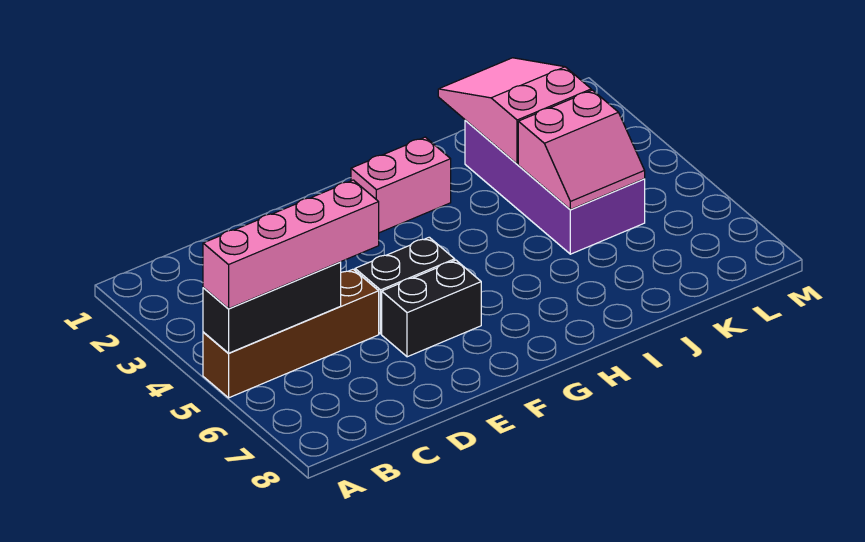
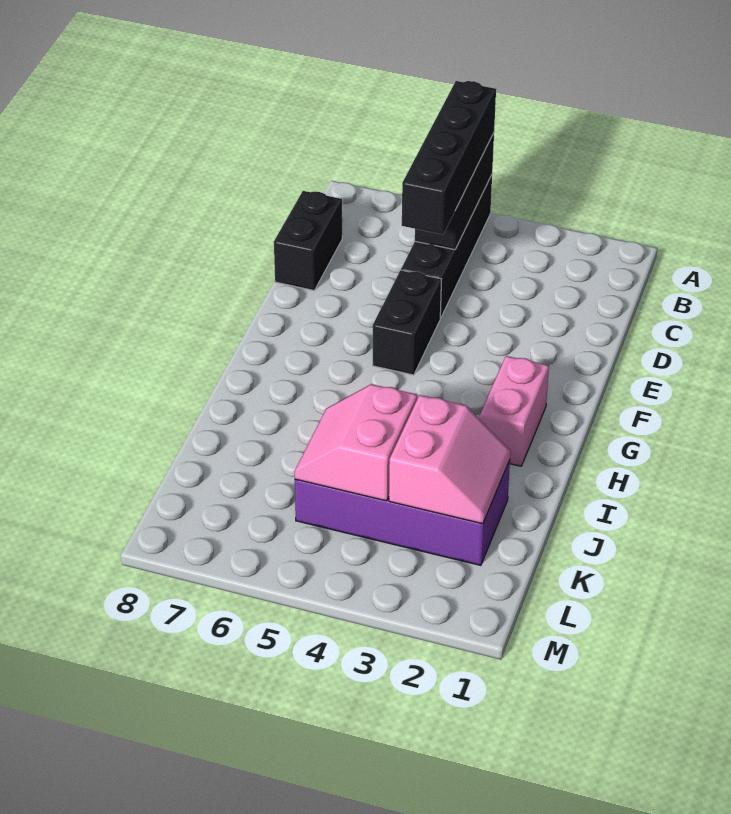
brown 1x4 brick [203,269,379,398] -> black 1x4 brick [401,175,492,318]
pink 1x4 brick [203,180,379,309] -> black 1x4 brick [402,81,496,234]
black 1x2 brick [382,260,481,357] -> black 1x2 brick moved to [274,191,342,290]
pink 2x3 slope [438,58,591,164] -> pink 2x2 slope [389,395,511,524]

